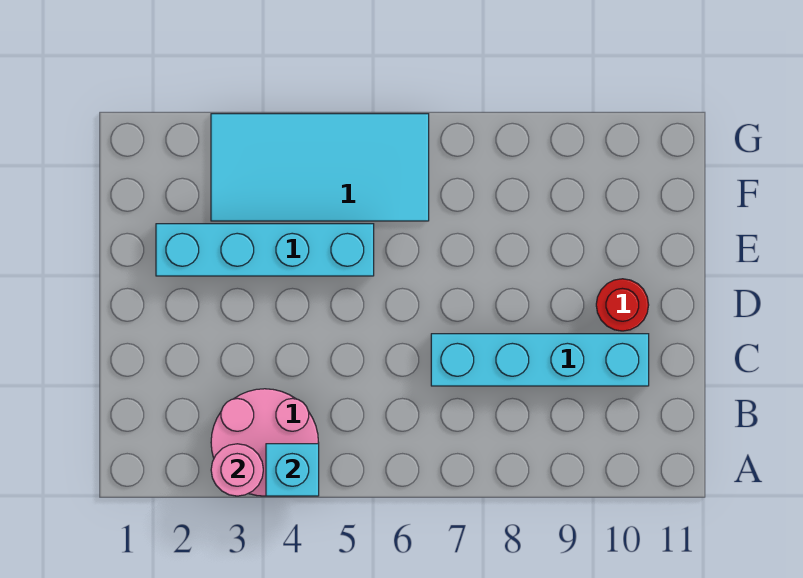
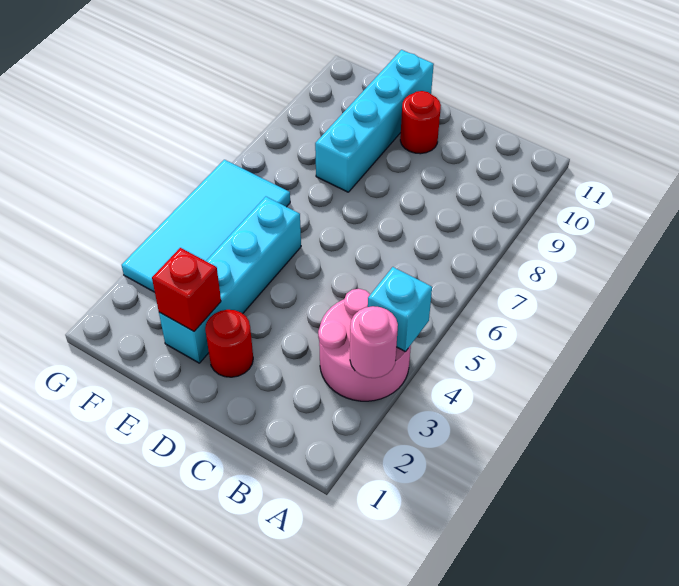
cyan 1x4 brick [431,334,649,386] -> cyan 1x4 brick moved to [315,50,434,192]
none -> red 1x1 round brick [205,310,253,377]
none -> red 1x1 brick [152,248,221,331]

